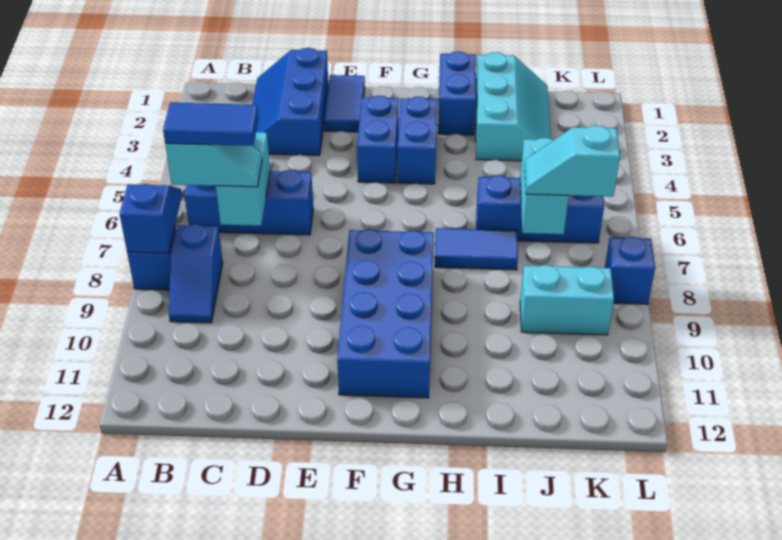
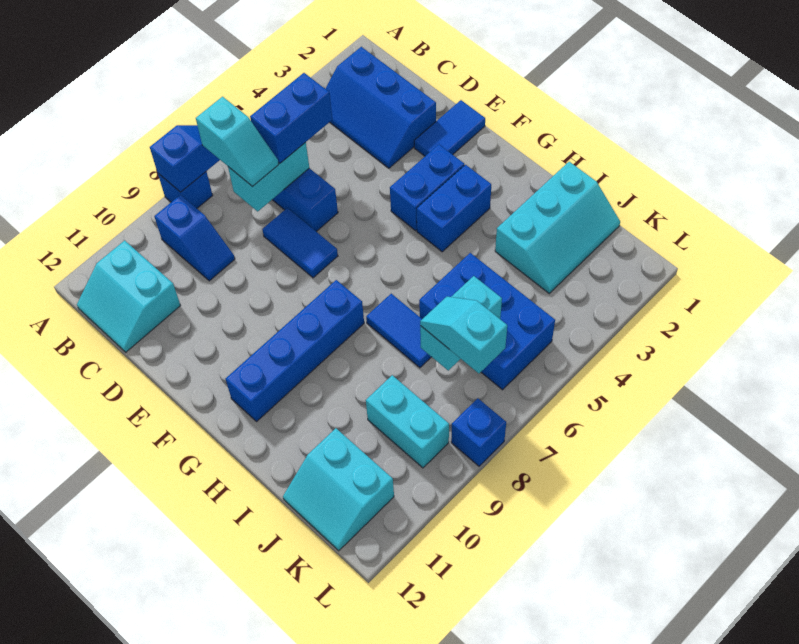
blue 1x2 tile [163,103,259,146] -> blue 1x2 tile moved to [262,208,338,278]
blue 1x2 slope [169,224,223,323] -> blue 1x2 slope turned to [154,195,235,281]
none -> cyan 2x2 slope [77,240,180,352]
blue 2x3 slope [252,48,328,155] -> blue 2x3 slope turned to [325,47,436,168]
blue 2x4 brick [337,229,434,398] -> blue 1x4 brick [226,280,364,421]
blue 1x2 brick [438,51,476,135] -> blue 1x2 brick moved to [250,73,332,163]
blue 1x3 brick [476,176,604,243] -> blue 2x3 brick [419,253,555,390]
none -> cyan 2x2 slope [283,428,394,551]

